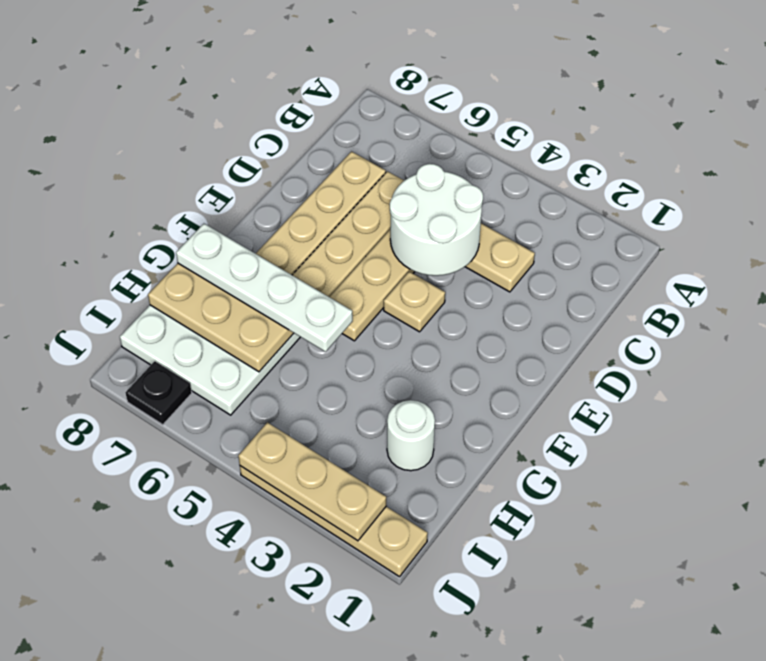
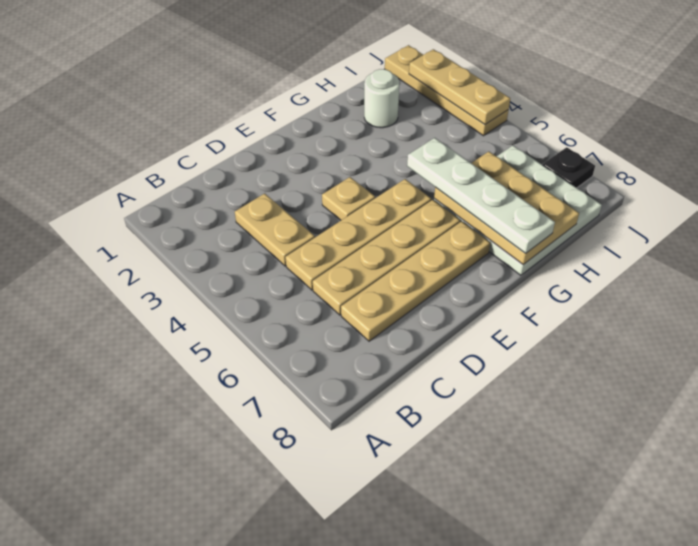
white 2x2 round brick [390,164,483,276] -> none

